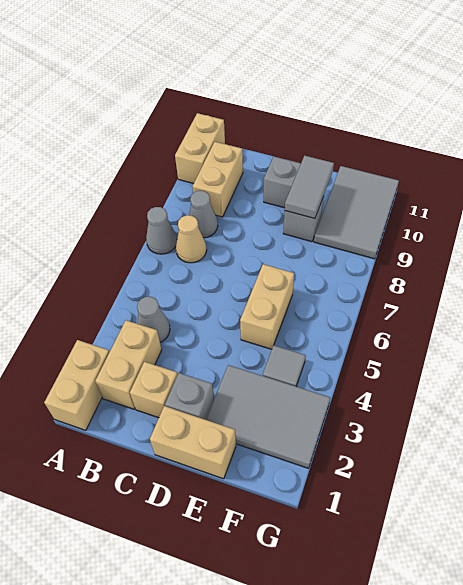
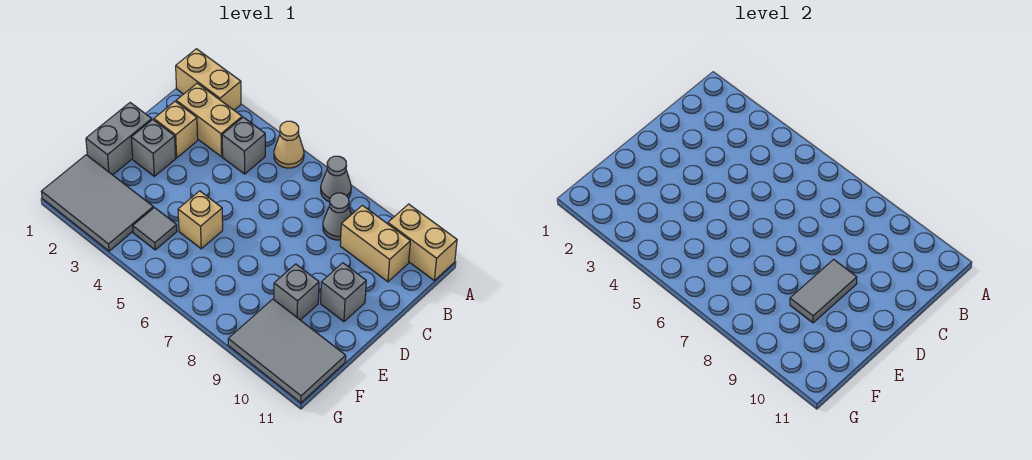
grey 1x1 cone [137,297,170,342] -> grey 1x1 brick [222,117,265,174]
tan 1x1 cone [176,215,207,263] -> tan 1x1 cone moved to [274,121,304,168]
tan 1x2 brick [150,406,236,479] -> grey 1x2 brick [86,103,152,175]
grey 2x3 tile [206,365,330,468] -> grey 2x3 tile turned to [41,155,153,251]
tan 1x2 brick [240,264,294,349] -> tan 1x1 brick [178,191,223,249]
grey 1x2 tile [285,156,334,219] -> grey 1x2 tile turned to [790,259,857,323]

